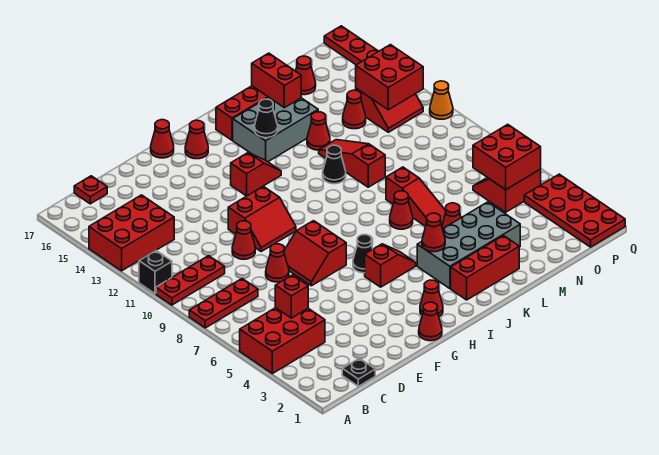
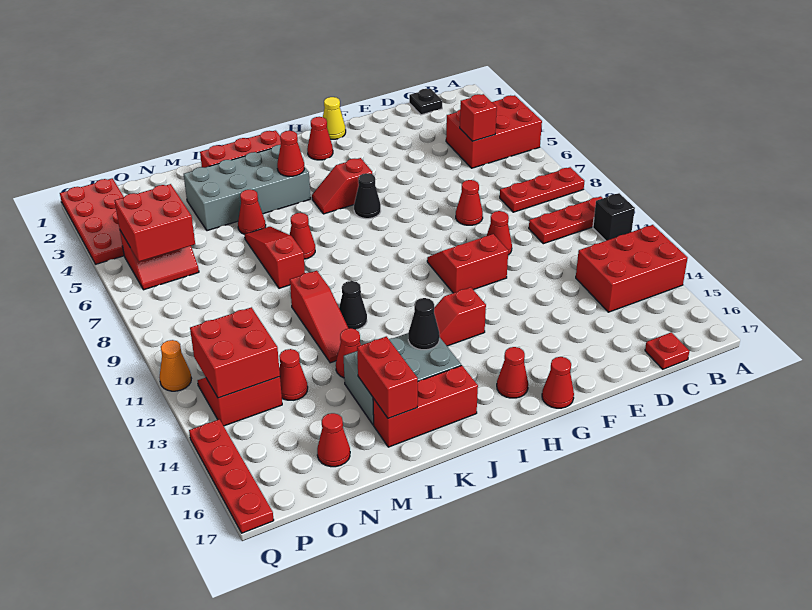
red 2x2 slope [284,221,346,286] -> none
red 1x1 cone [419,302,442,341] -> yellow 1x1 cone [323,97,346,139]

